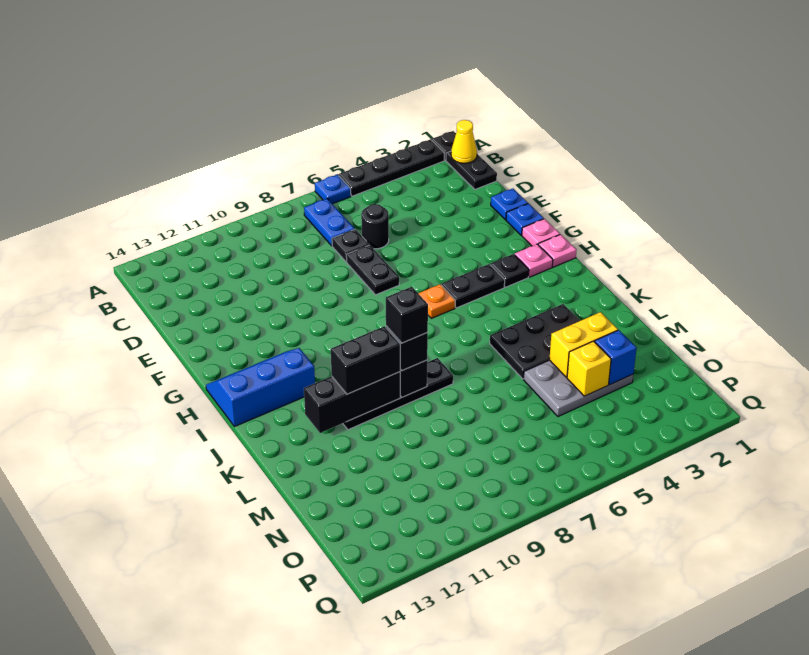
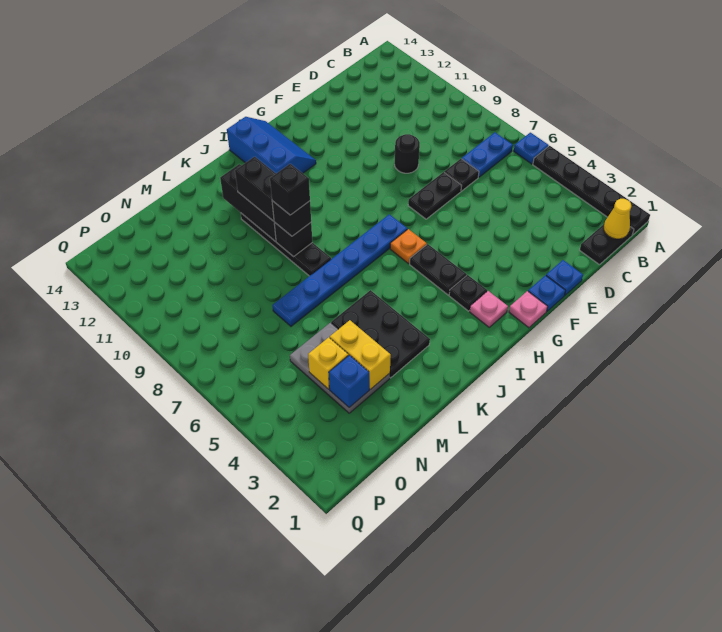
black 1x1 round brick [361,204,389,249] -> black 1x1 round brick moved to [395,134,420,173]
pink 1x1 plate [538,234,576,267] -> none
none -> blue 1x6 plate [272,214,407,326]

